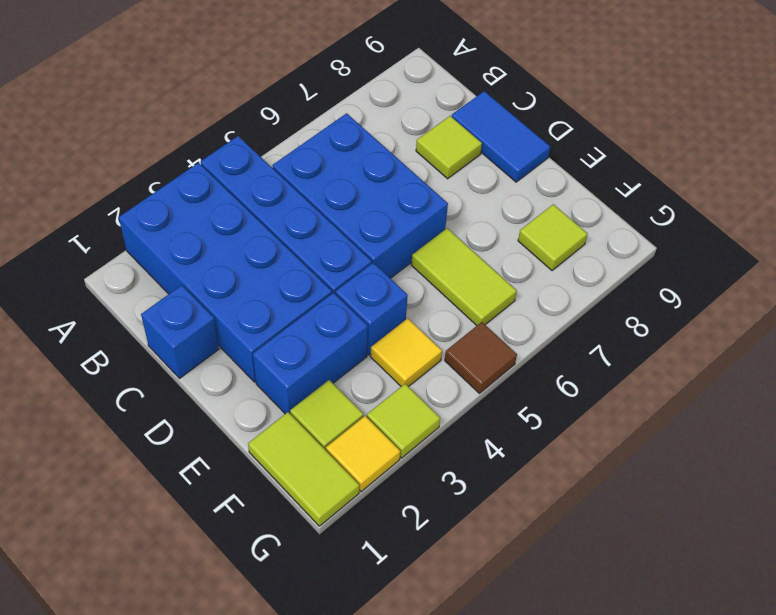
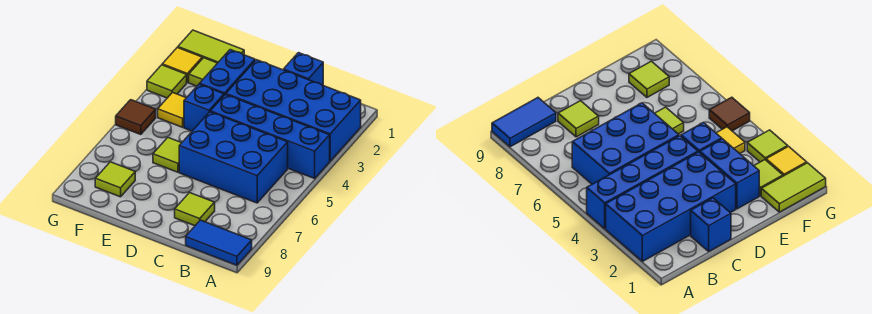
blue 1x2 tile [452,91,550,182] -> blue 1x2 tile moved to [186,220,252,265]
lime 1x2 tile [411,228,517,326] -> lime 1x1 tile [153,138,181,172]

